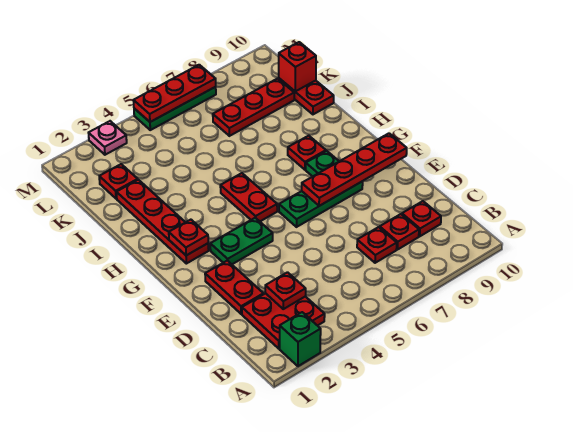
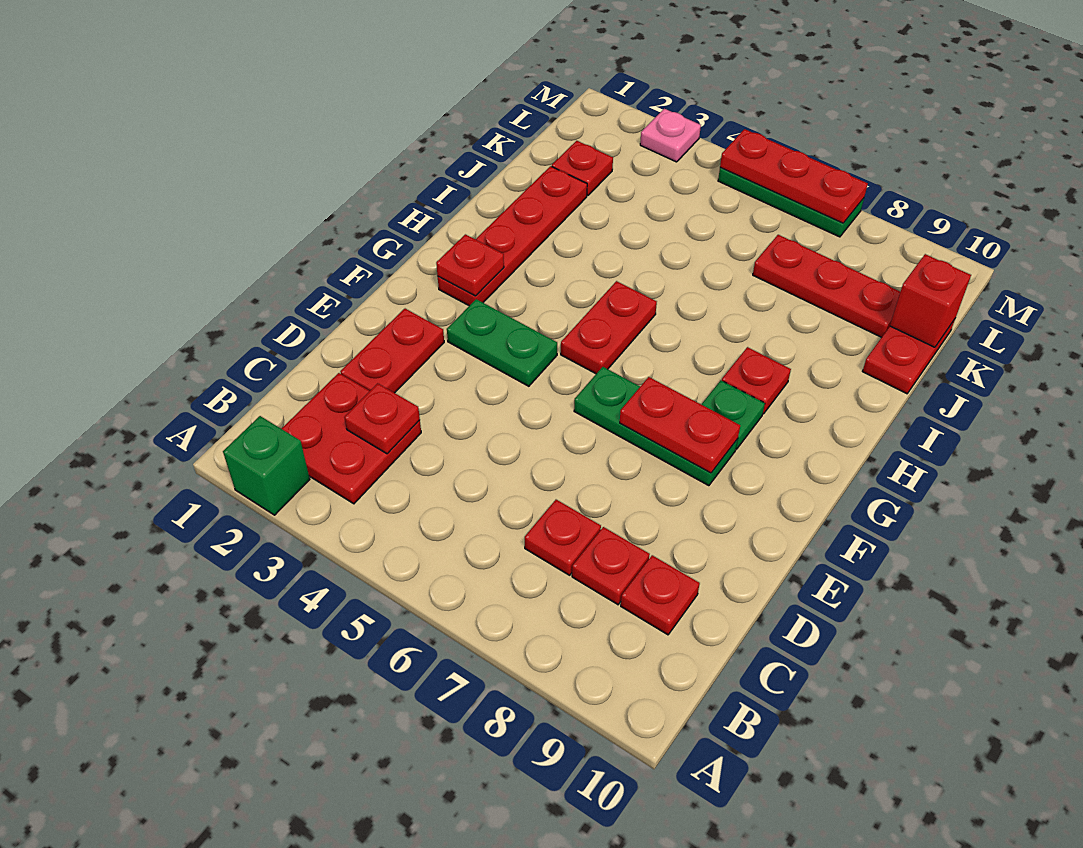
red 1x4 plate [302,133,407,206] -> red 1x2 plate [620,377,740,473]

